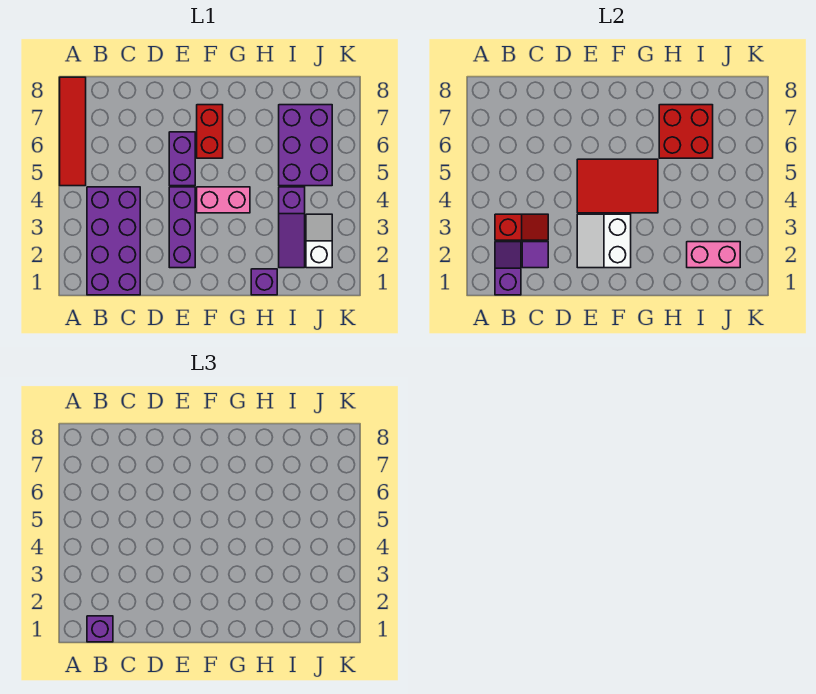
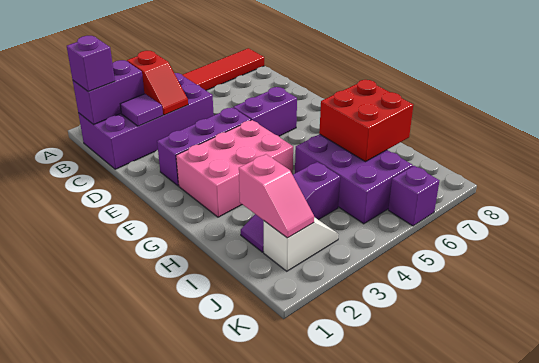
purple 1x2 slope [495,242,521,295] -> purple 1x2 brick [73,60,144,125]
white 2x2 slope [577,214,631,268] -> none
red 2x3 tile [577,159,658,213] -> none
pink 1x2 brick [197,187,250,213] -> pink 2x3 brick [176,120,293,217]
red 1x2 brick [197,105,223,158] -> none
purple 1x1 brick [251,269,277,295] -> purple 1x1 brick moved to [388,166,439,226]
pink 1x2 brick [687,242,740,268] -> pink 1x2 slope [239,154,314,238]
purple 2x3 brick [279,105,332,186] -> purple 2x3 brick turned to [295,134,413,224]

